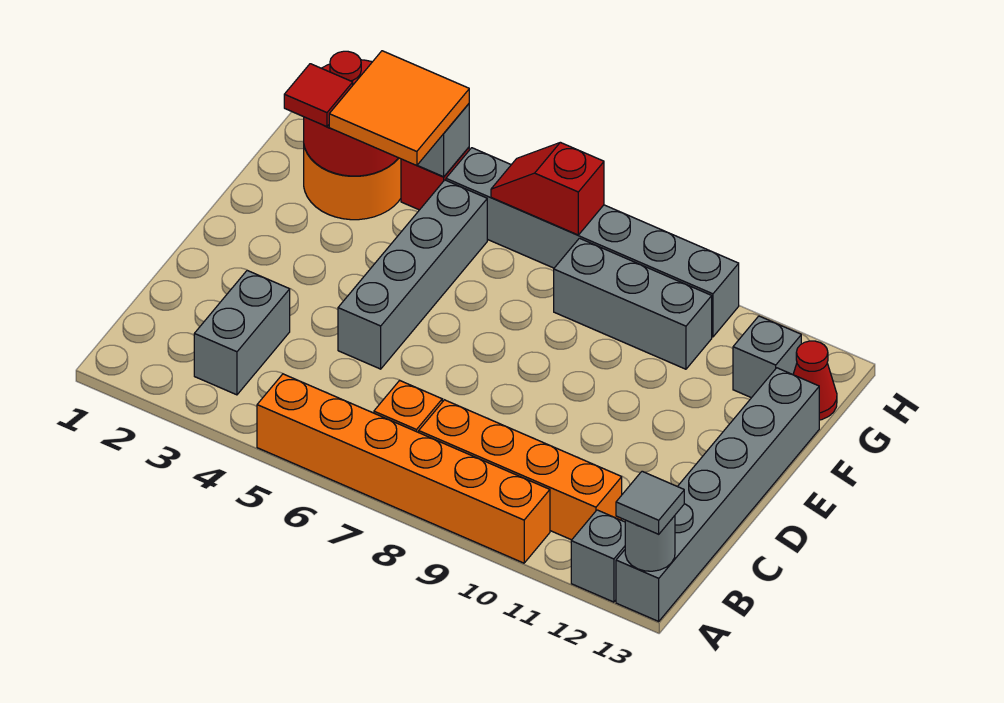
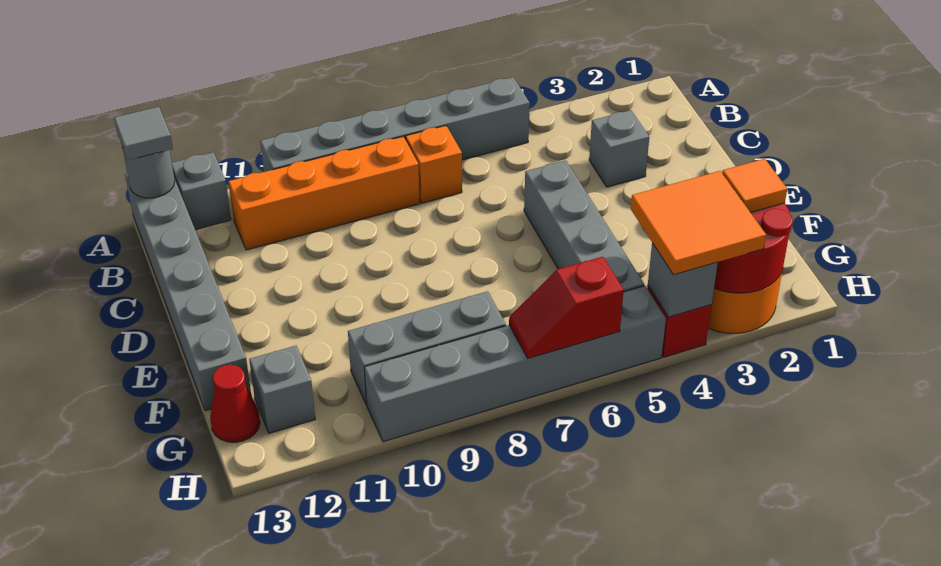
orange 1x6 brick [257,374,550,563] -> grey 1x6 brick [260,77,530,172]
grey 1x2 brick [194,271,290,395] -> grey 1x1 brick [589,110,649,187]
red 1x1 tile [284,64,353,127] -> orange 1x1 tile [722,159,787,212]
red 1x2 slope [491,142,604,235] -> red 1x2 slope turned to [509,257,624,358]

